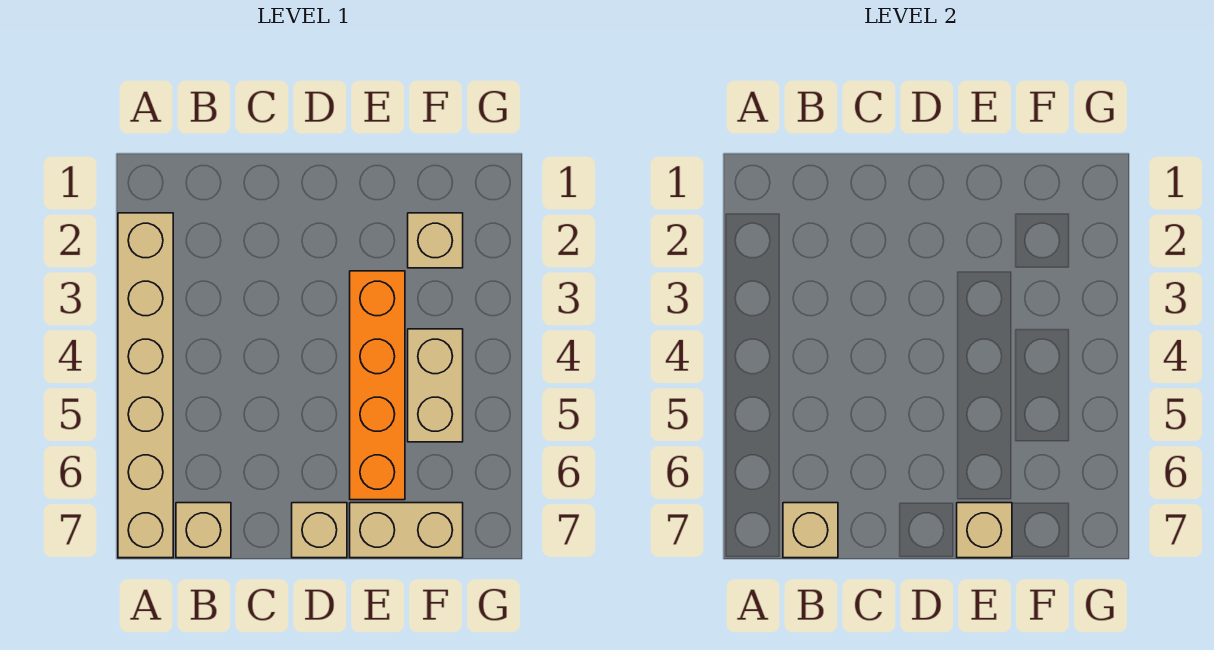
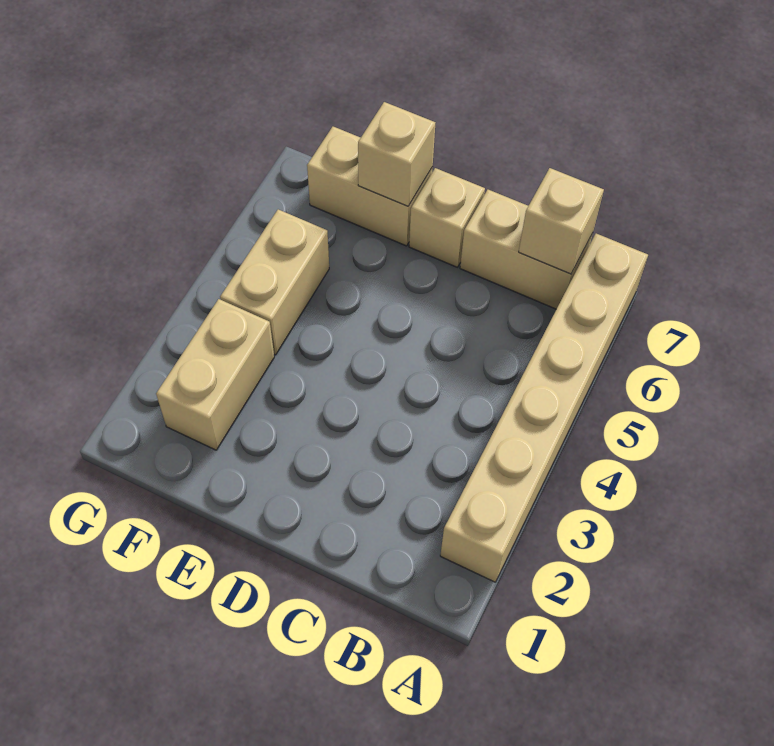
tan 1x1 brick [176,503,231,558] -> tan 1x2 brick [460,190,593,309]
orange 1x4 brick [350,271,405,500] -> none
tan 1x1 brick [408,213,463,268] -> tan 1x2 brick [156,299,274,450]

